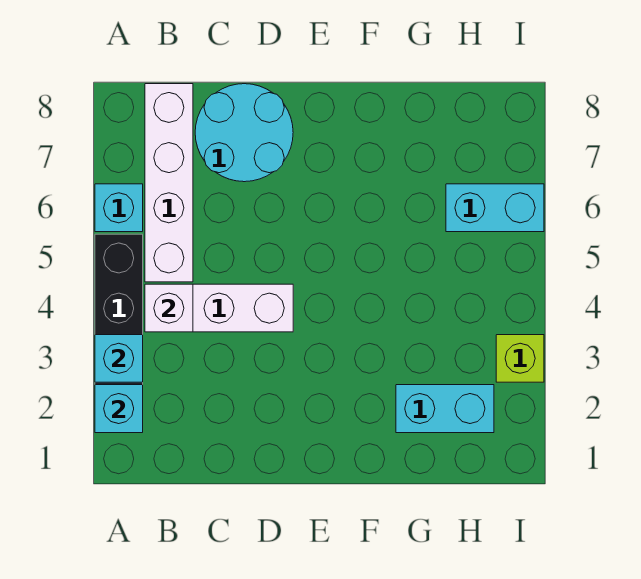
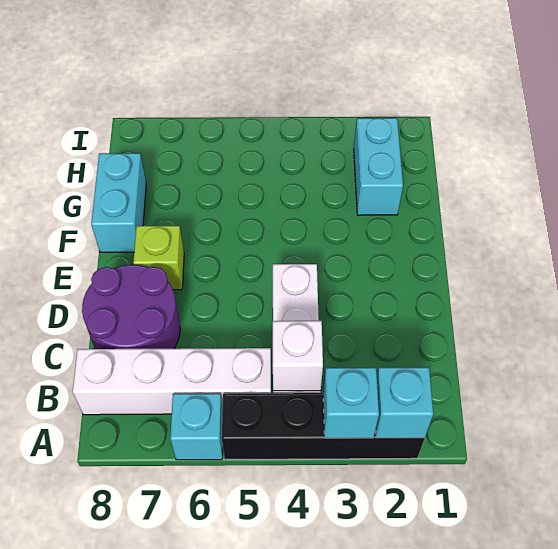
cyan 2x2 round brick [195,84,293,182] -> purple 2x2 round brick [82,265,180,349]
cyan 1x2 brick [446,184,544,232] -> cyan 1x2 brick moved to [91,153,146,252]
lime 1x1 brick [496,335,544,382] -> lime 1x1 brick moved to [133,226,184,290]

